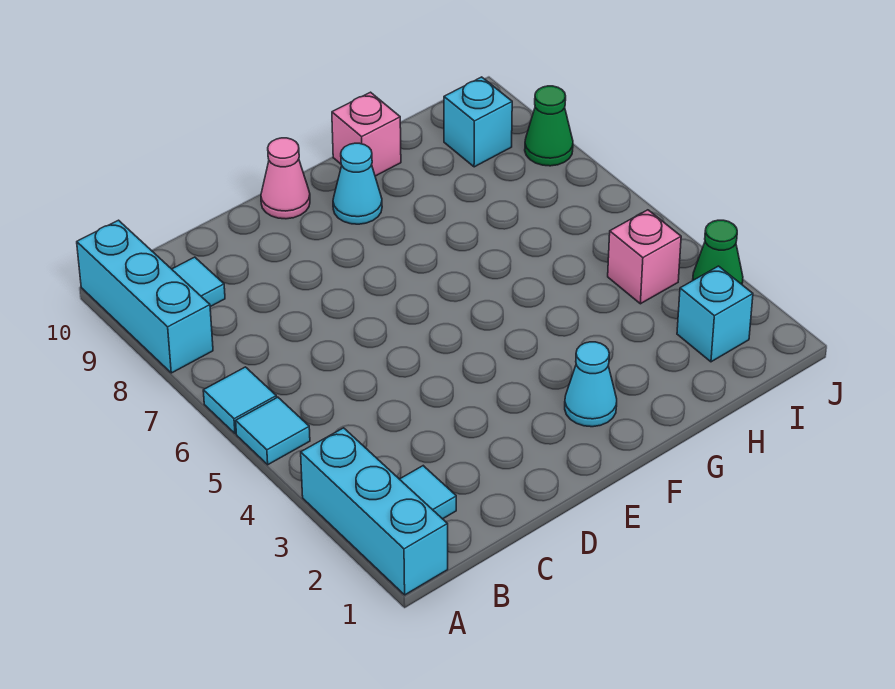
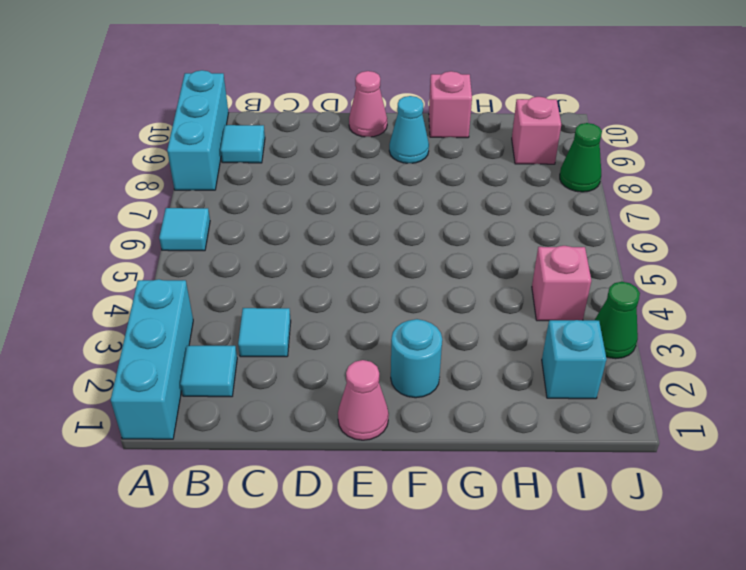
cyan 1x1 tile [236,397,310,465] -> cyan 1x1 tile moved to [238,308,291,357]
none -> pink 1x1 cone [338,360,389,440]
cyan 1x1 cone [565,342,617,427] -> cyan 1x1 round brick [391,319,442,398]
cyan 1x1 brick [444,77,512,167] -> pink 1x1 brick [512,97,561,164]

